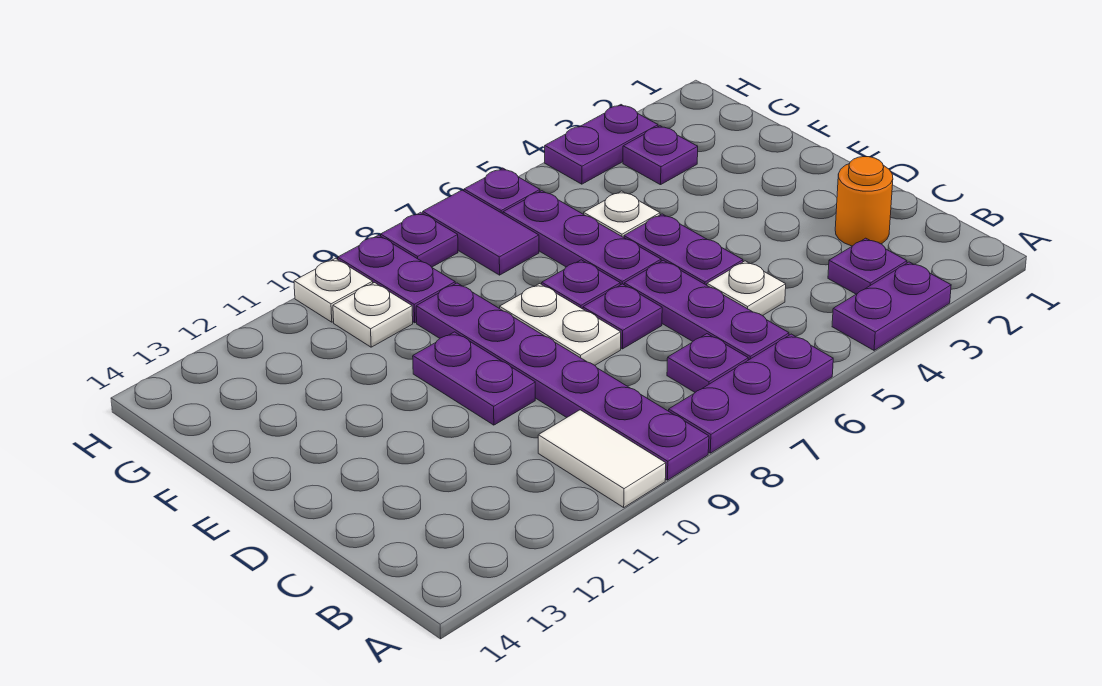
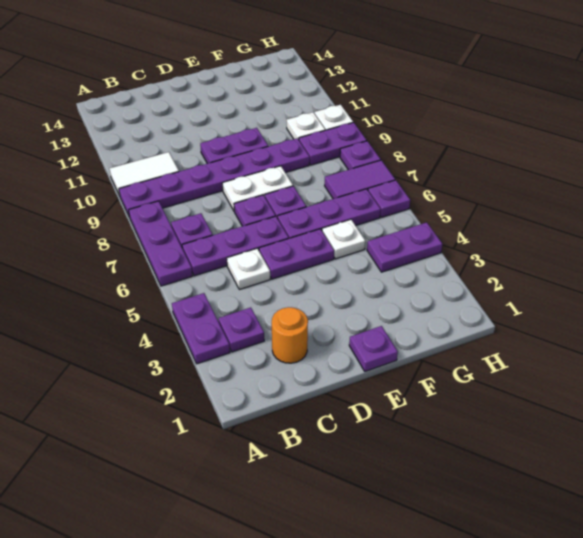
purple 1x1 plate [623,126,698,185] -> purple 1x1 plate moved to [349,326,398,371]
purple 1x2 plate [545,105,658,184] -> purple 1x2 plate turned to [367,222,442,272]

